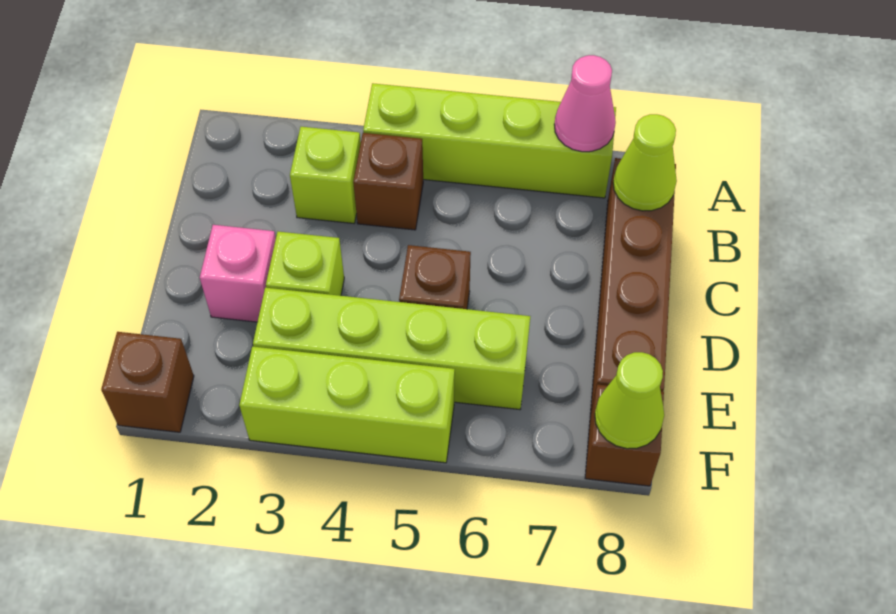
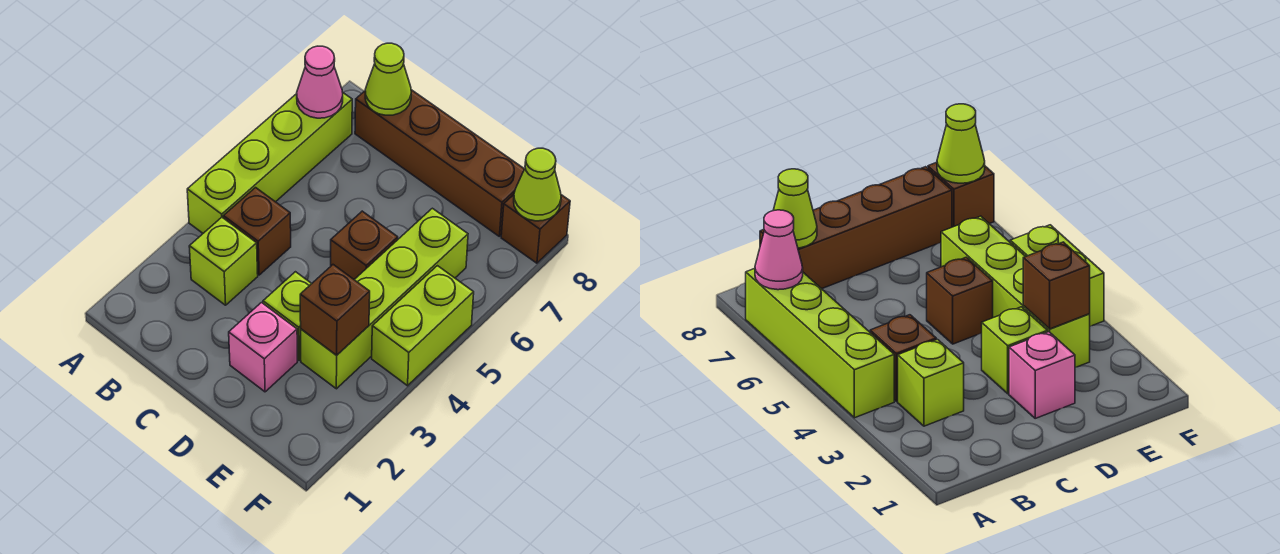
brown 1x1 brick [101,332,194,432] -> brown 1x1 brick moved to [300,265,370,355]
lime 1x3 brick [239,347,455,463] -> lime 1x2 brick [372,266,474,386]

